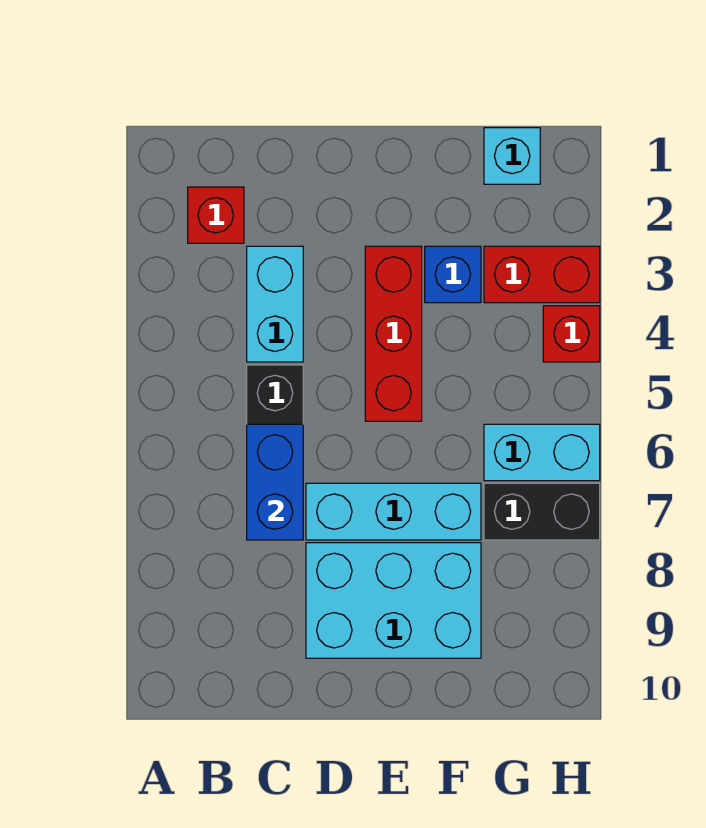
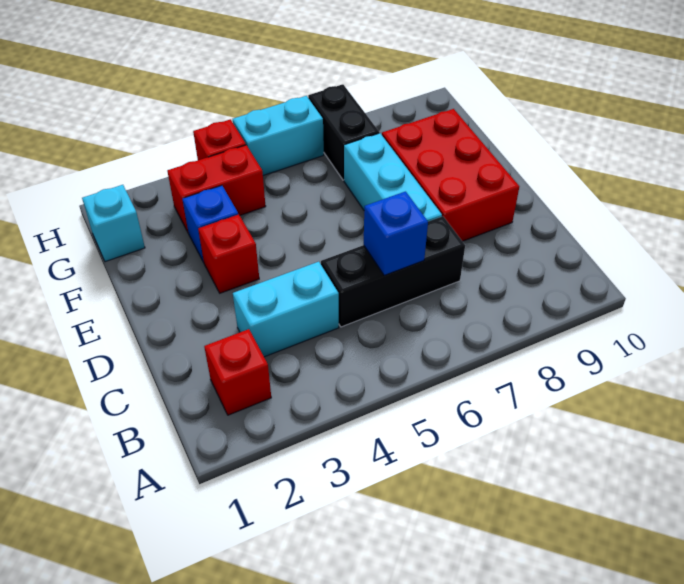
blue 1x2 brick [247,424,303,540] -> blue 1x1 brick [364,192,428,276]
cyan 2x3 brick [306,543,481,658] -> red 2x3 brick [382,109,519,241]
red 1x3 brick [365,246,422,421] -> red 1x1 brick [198,214,259,293]
red 1x2 brick [484,246,600,303] -> red 1x2 brick turned to [167,145,266,232]
cyan 1x2 brick [484,424,600,481] -> cyan 1x2 brick turned to [233,96,324,175]

